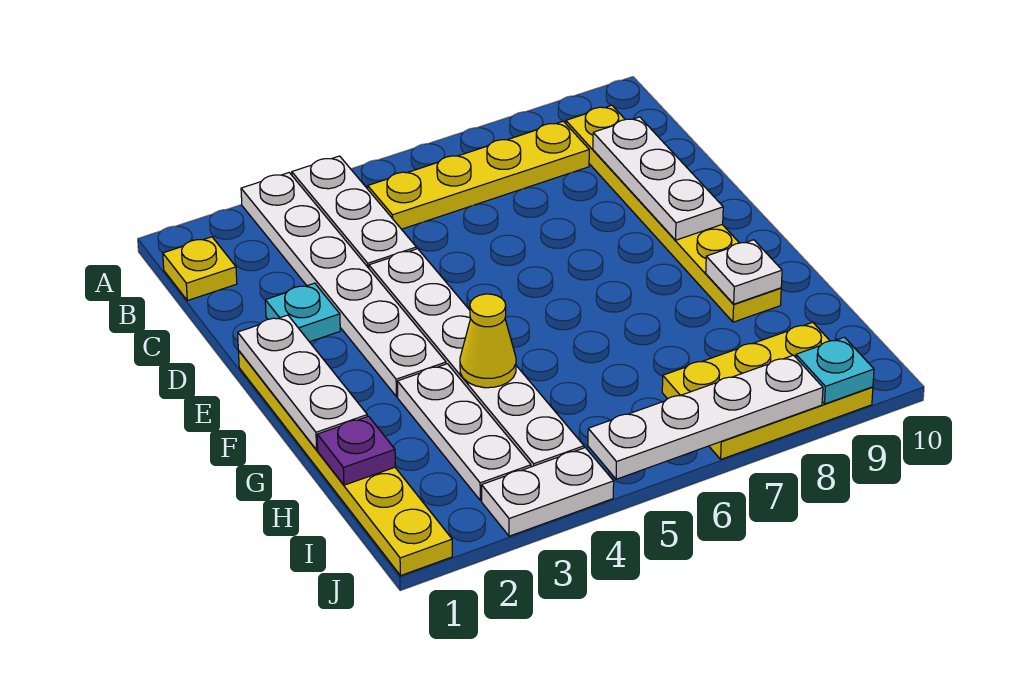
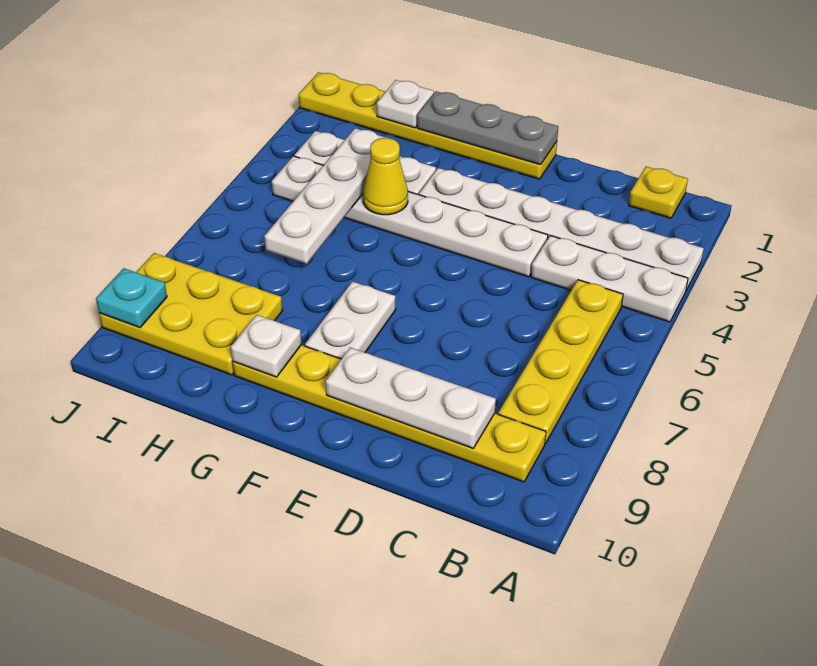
cyan 1x1 plate [265,283,340,342] -> none
white 1x3 plate [238,315,367,450] -> grey 1x3 plate [417,91,558,165]
purple 1x1 plate [317,416,395,485] -> white 1x1 plate [377,80,434,128]
yellow 2x3 plate [662,322,873,459] -> yellow 2x3 plate turned to [99,253,282,375]
white 1x2 plate [482,448,614,536] -> white 1x2 plate moved to [305,282,396,359]
white 1x4 plate [588,355,823,479] -> white 1x4 plate moved to [264,128,386,264]

